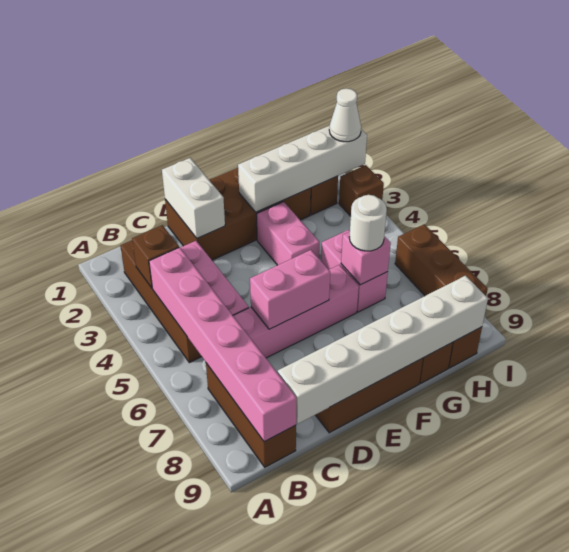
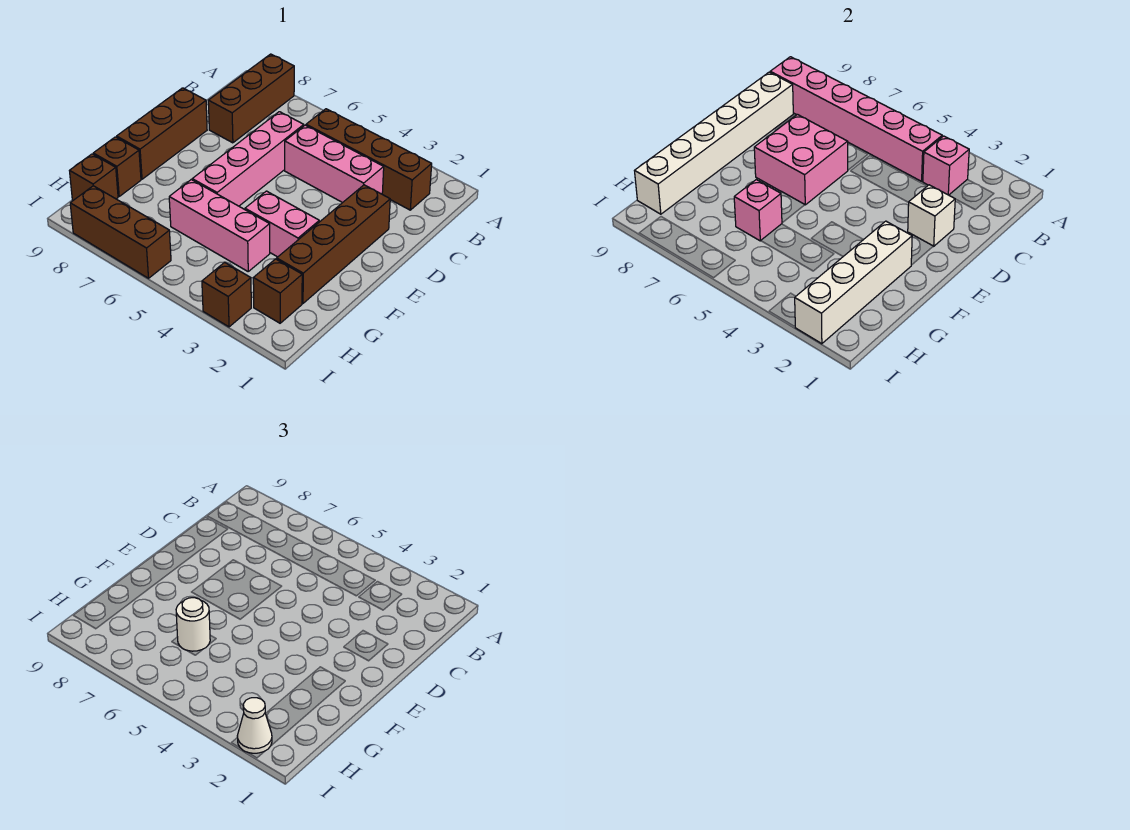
brown 1x1 brick [132,225,179,288] -> pink 1x1 brick [923,136,969,195]
brown 1x3 brick [206,363,296,467] -> brown 1x3 brick turned to [208,54,294,143]
brown 2x4 brick [165,168,311,260] -> brown 1x4 brick [277,185,390,303]
white 1x2 brick [162,158,225,238] -> white 1x1 brick [908,185,955,246]
pink 1x2 brick [250,250,330,329] -> pink 2x2 brick [754,115,848,205]
pink 1x2 brick [321,230,388,312] -> pink 1x3 brick [169,180,270,271]

